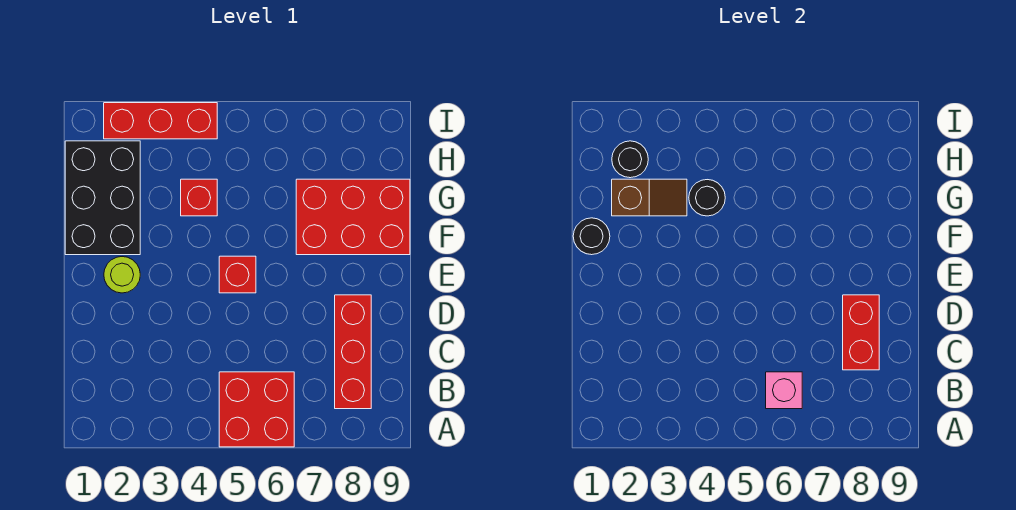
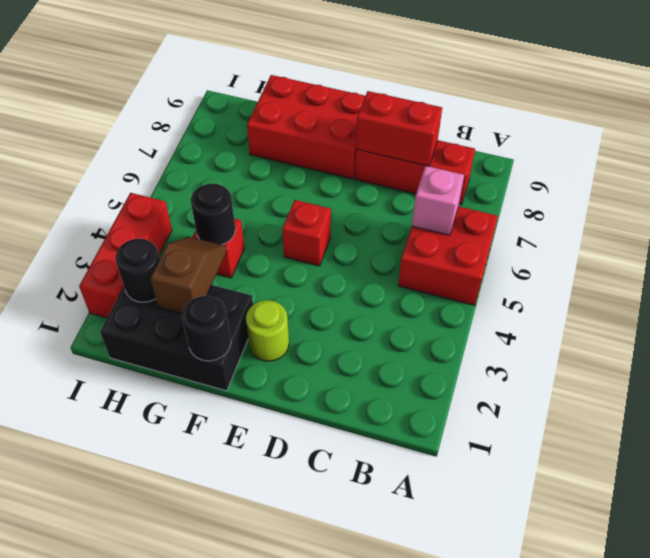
red 2x3 brick [296,179,410,255] -> red 2x3 brick turned to [247,75,365,179]

